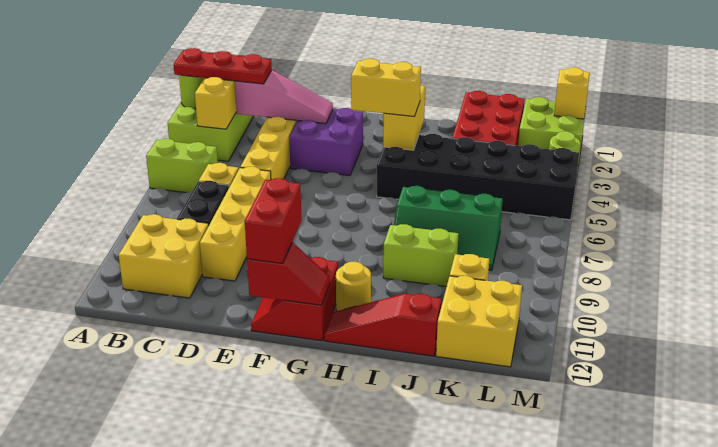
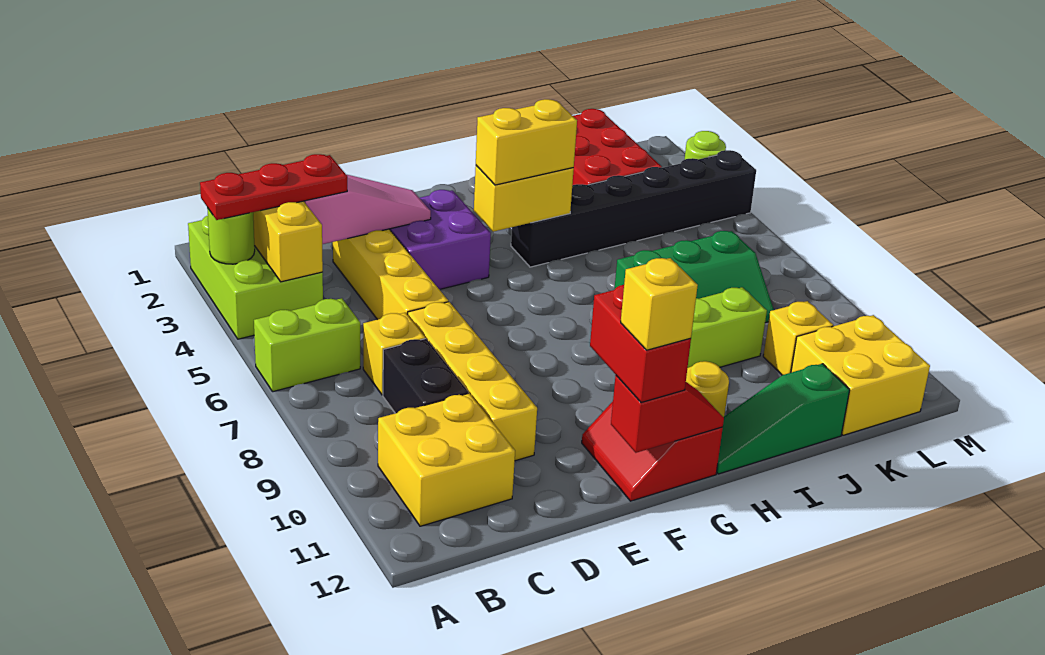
yellow 1x2 brick [383,86,425,150] -> yellow 1x2 brick turned to [474,166,574,232]
black 2x6 brick [377,134,579,220] -> black 1x6 brick [511,150,756,267]
red 1x3 slope [324,294,442,356] -> green 1x3 slope [717,364,850,474]
lime 2x2 brick [518,97,585,164] -> none
yellow 1x1 brick [554,67,590,119] -> yellow 1x1 brick moved to [621,258,698,350]

